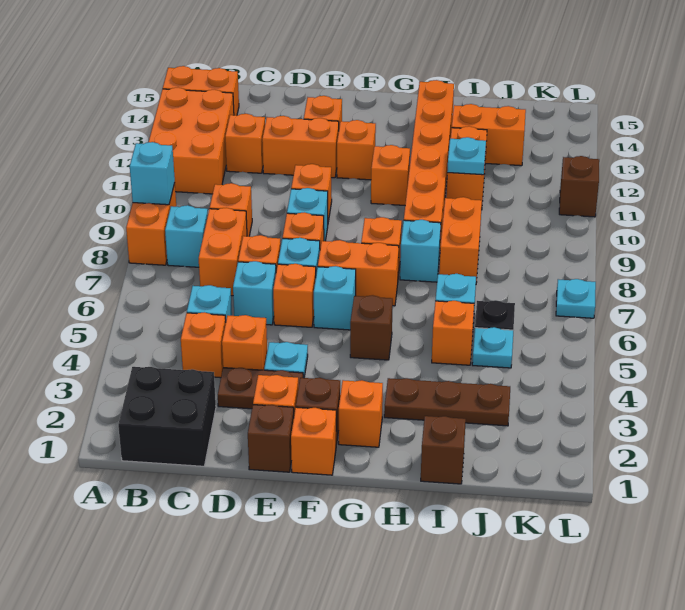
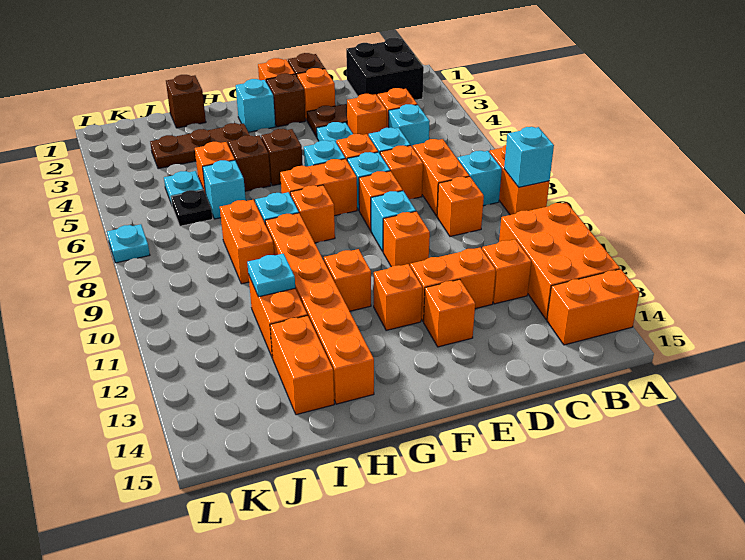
orange 1x1 brick [339,380,383,447] -> cyan 1x1 brick [236,79,275,132]
orange 1x2 brick [452,104,526,166] -> orange 1x2 brick turned to [270,315,334,415]
brown 1x1 brick [559,156,599,217] -> brown 1x1 brick moved to [228,135,271,191]

